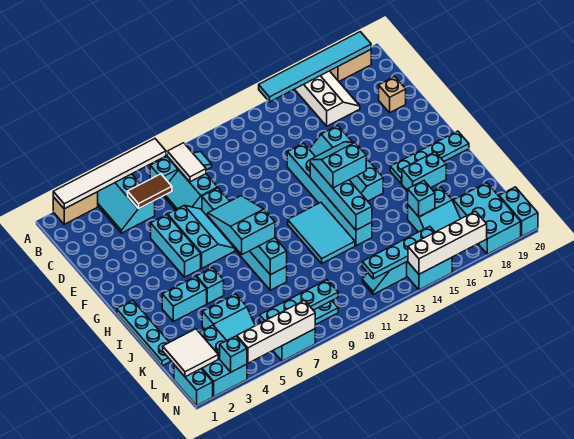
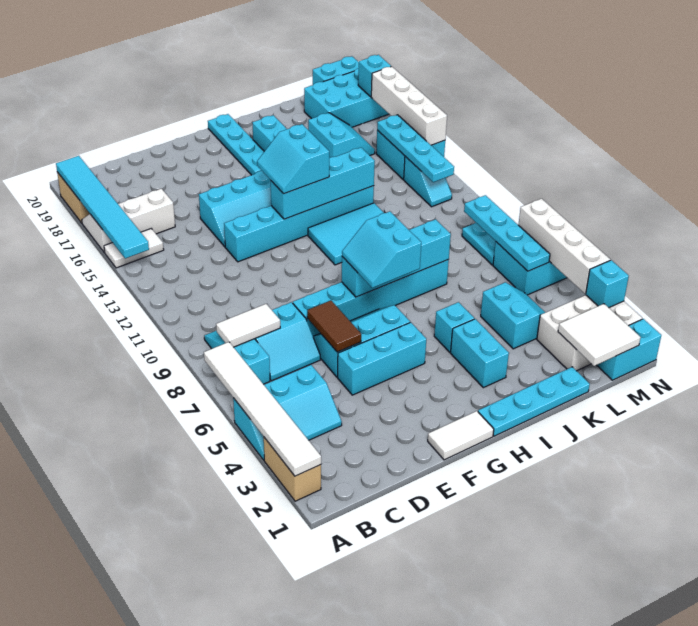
none -> white 1x2 tile [104,229,164,268]
brown 1x2 tile [128,174,172,209] -> brown 1x2 tile moved to [307,300,361,352]
tan 1x1 brick [379,77,406,113] -> none
none -> white 1x2 tile [428,411,494,460]
cyan 2x3 slope [208,196,275,254] -> cyan 2x2 slope [342,211,421,288]
cyan 1x1 brick [408,181,435,217] -> cyan 1x1 brick moved to [358,55,391,97]
cyan 2x3 brick [199,325,247,397] -> white 2x3 brick [537,295,642,371]

